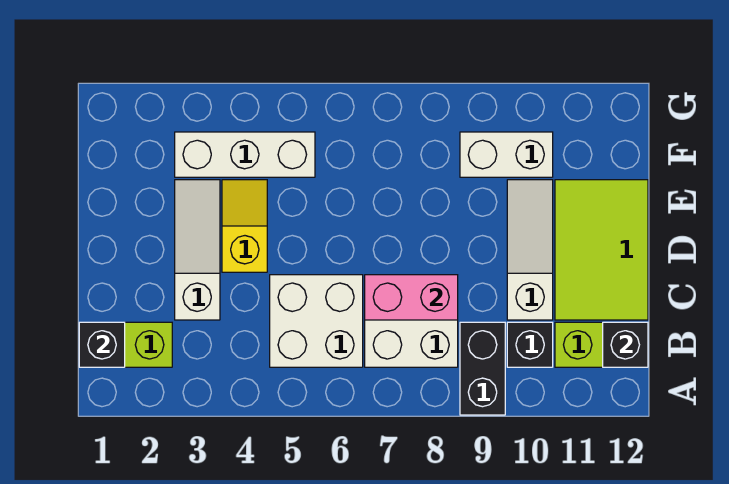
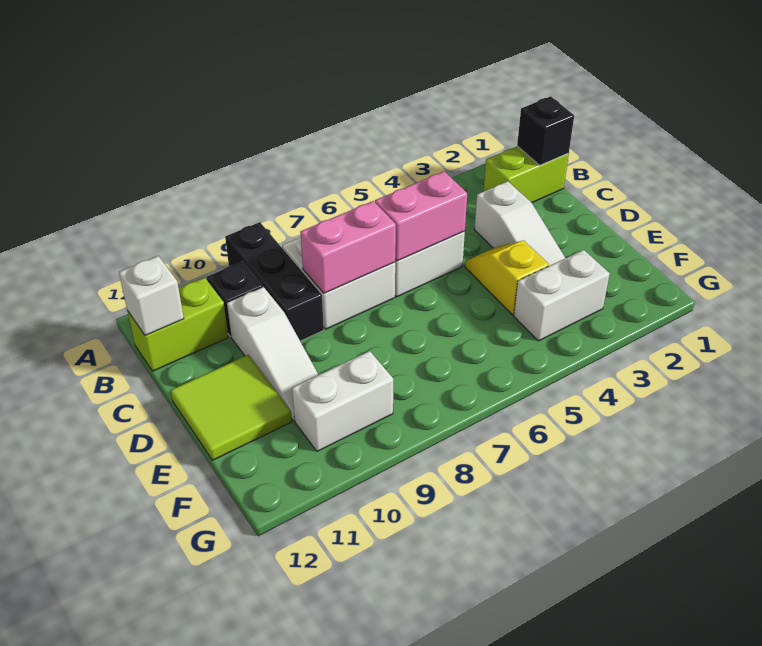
black 1x2 brick [460,322,505,415] -> black 1x3 brick [225,222,324,341]
black 1x1 brick [603,322,648,367] -> white 1x1 brick [119,256,184,335]
none -> pink 1x2 brick [375,171,467,261]
lime 2x3 tile [555,180,648,320] -> lime 2x2 tile [171,355,292,460]
yellow 1x2 slope [222,180,267,272] -> yellow 1x2 slope turned to [465,241,549,315]
white 1x3 brick [175,132,315,177] -> white 1x2 brick [514,250,610,341]

